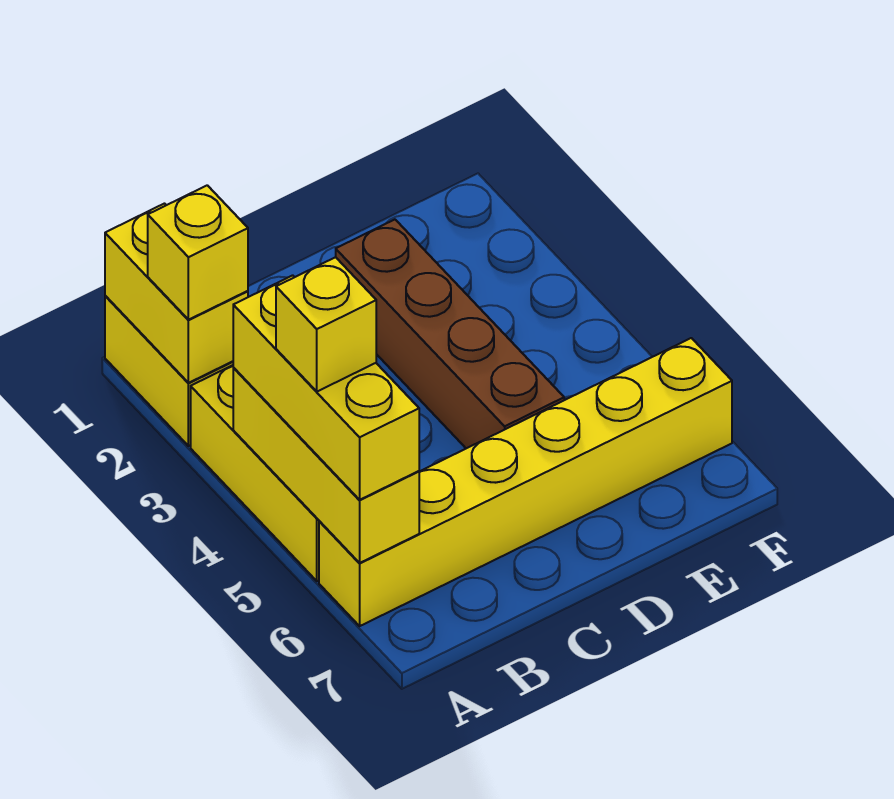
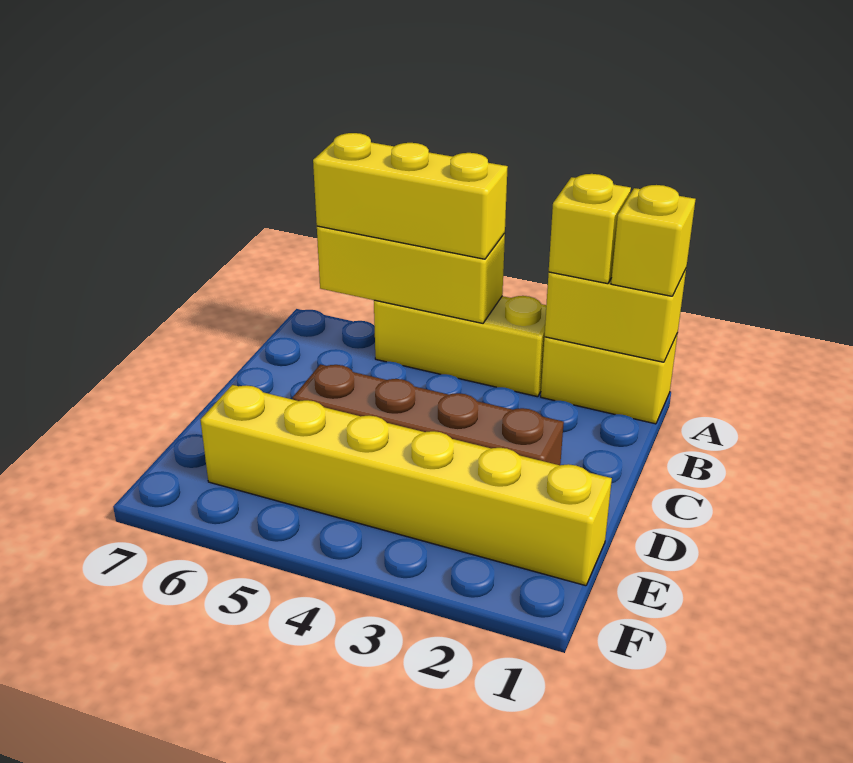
yellow 1x1 brick [276,257,376,392] -> yellow 1x1 brick moved to [611,185,696,296]
yellow 1x6 brick [319,338,732,626] -> yellow 1x6 brick turned to [200,385,612,586]

